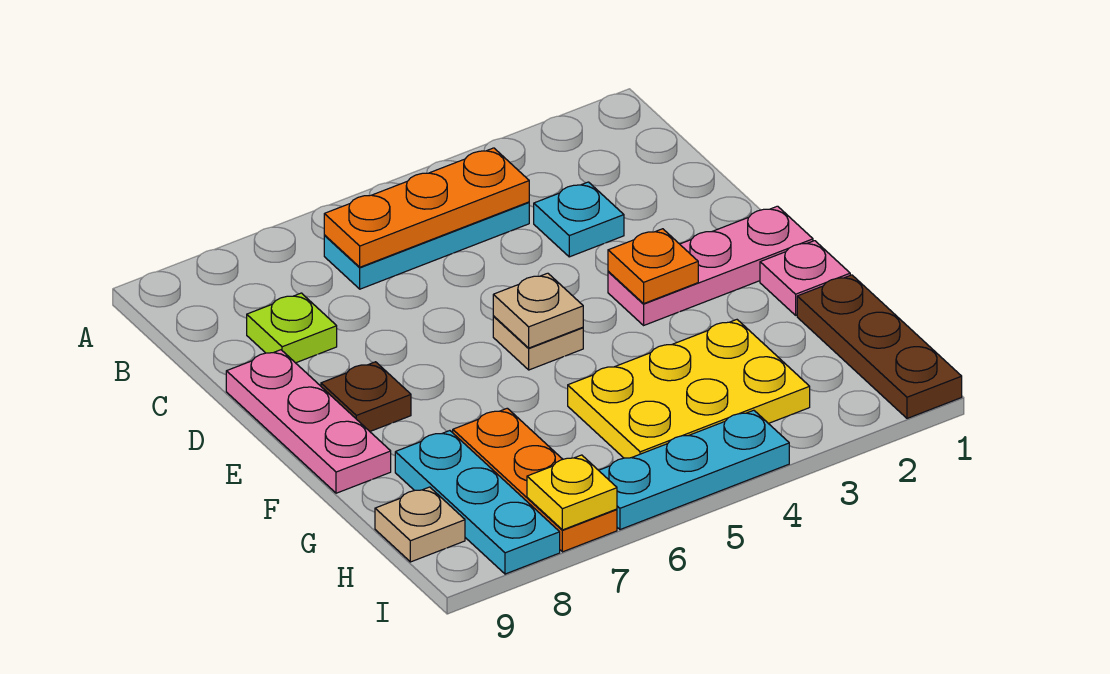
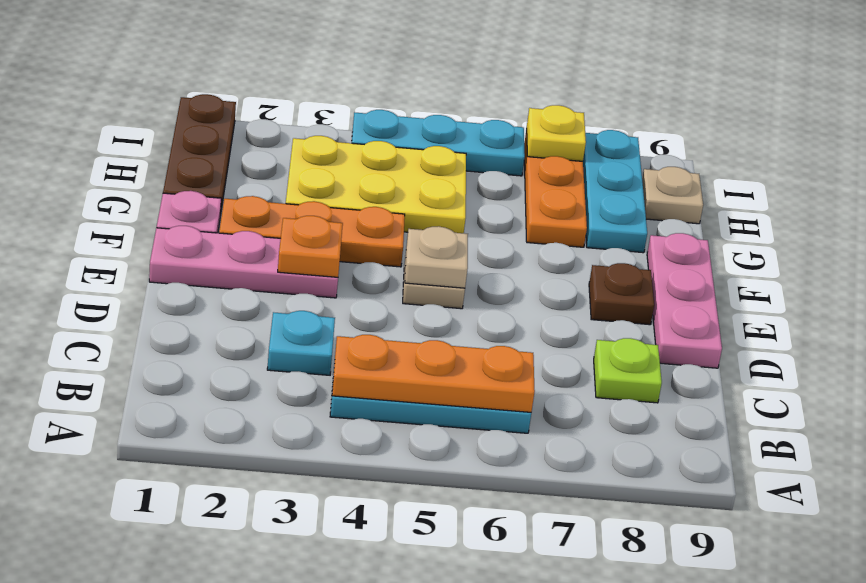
none -> orange 1x3 plate [219,196,405,267]

